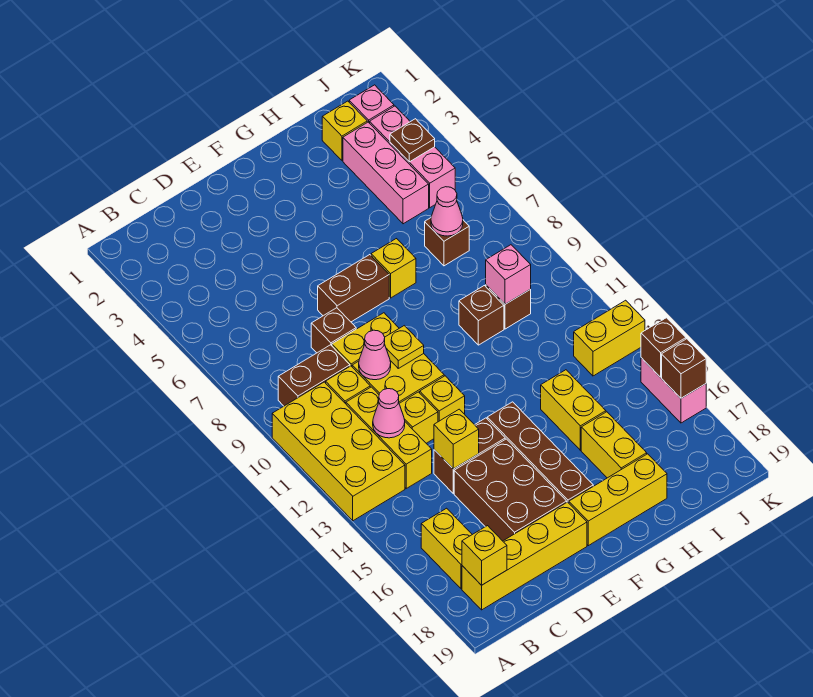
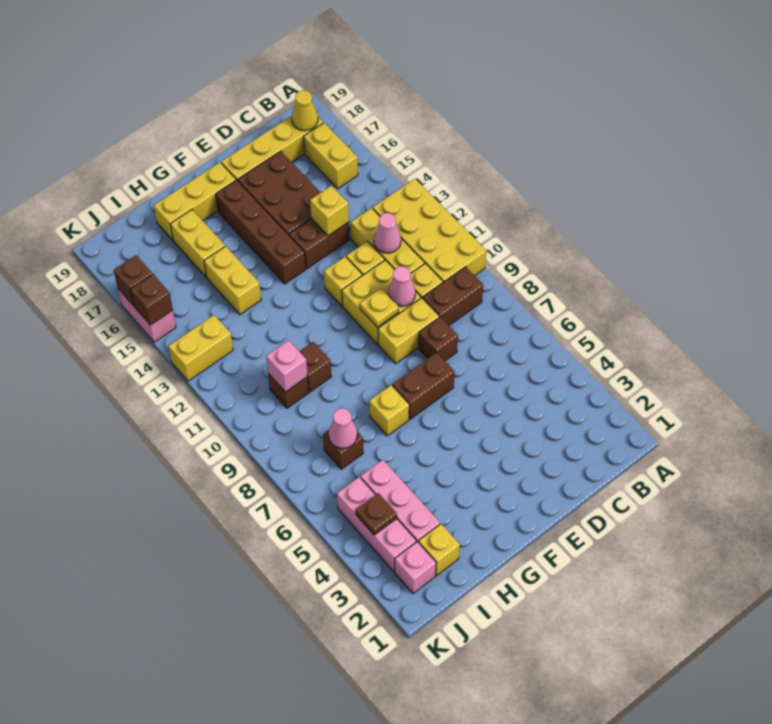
yellow 1x1 brick [462,526,507,585] -> yellow 1x1 cone [292,90,318,131]

